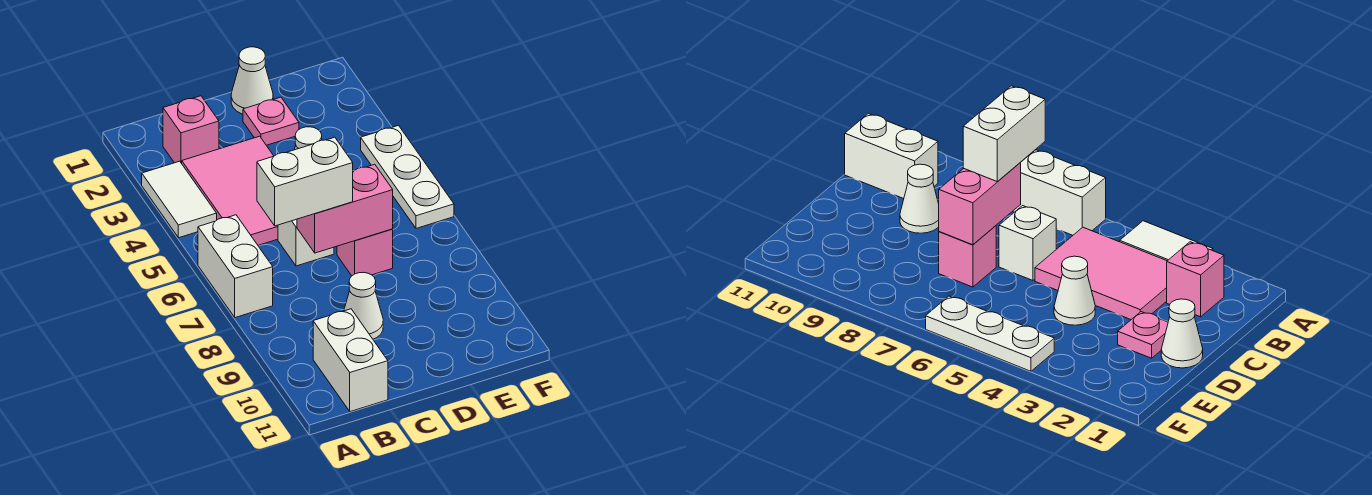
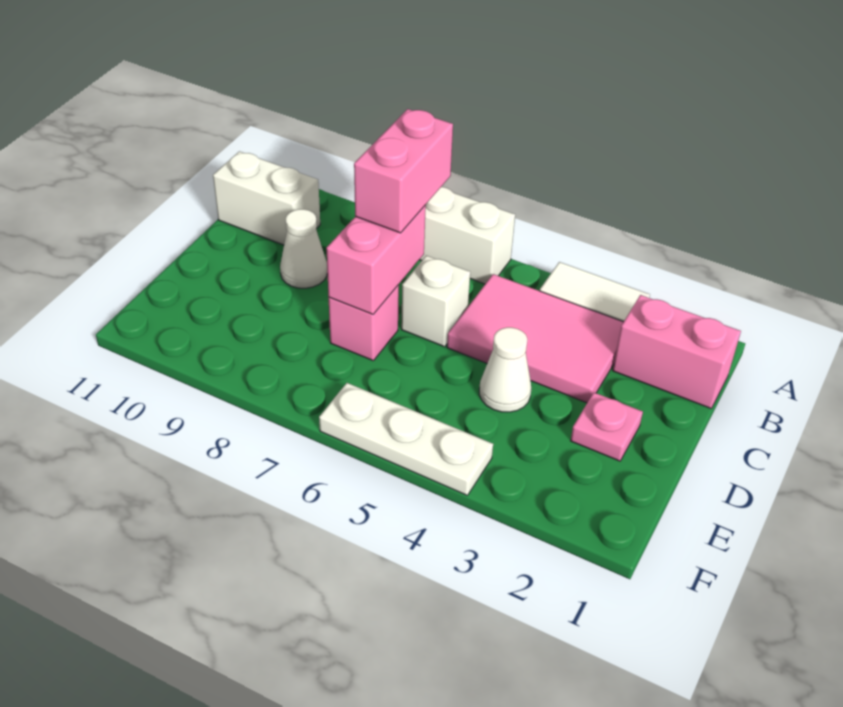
pink 1x1 brick [163,96,219,163] -> pink 1x2 brick [613,295,741,408]
white 1x2 brick [257,137,353,226] -> pink 1x2 brick [354,109,453,233]
white 1x1 cone [231,47,273,114] -> none

